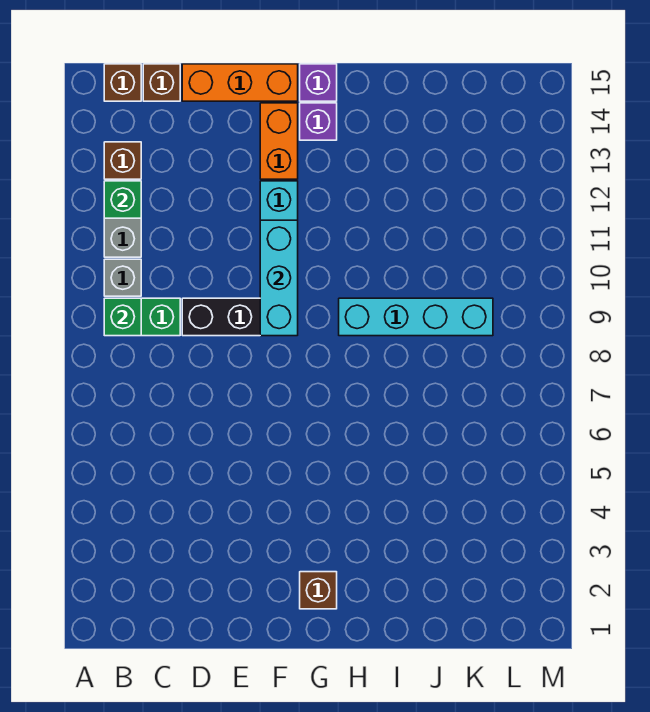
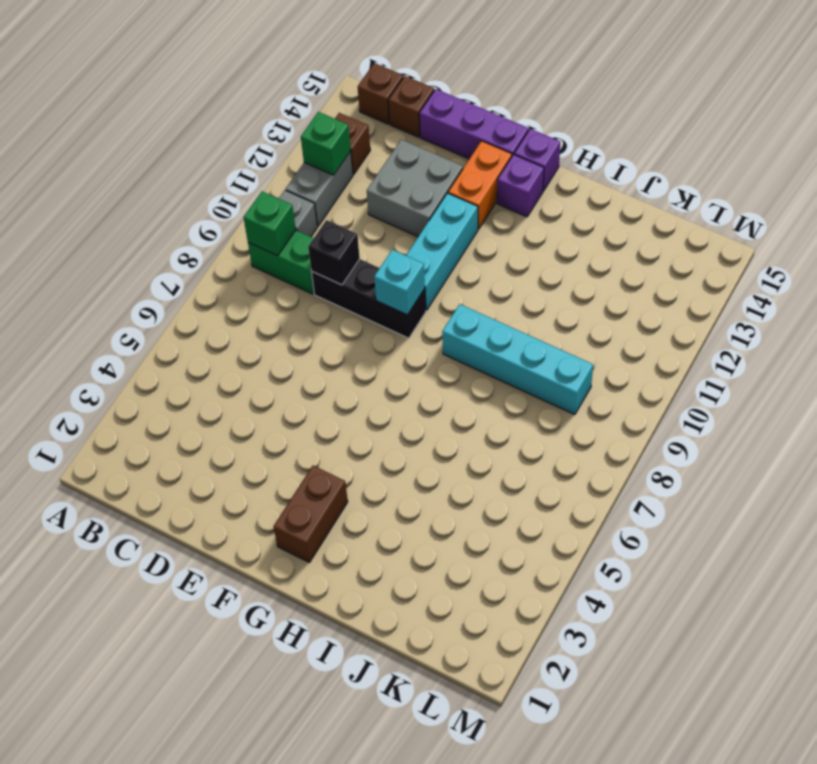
none -> black 1x1 brick [308,220,360,285]
none -> grey 2x2 brick [367,140,463,237]
orange 1x3 brick [182,64,298,101] -> purple 1x3 brick [419,89,528,159]
cyan 1x3 brick [260,220,298,336] -> cyan 1x1 brick [374,250,425,315]
brown 1x1 brick [300,572,337,609] -> brown 1x2 brick [273,466,348,562]

